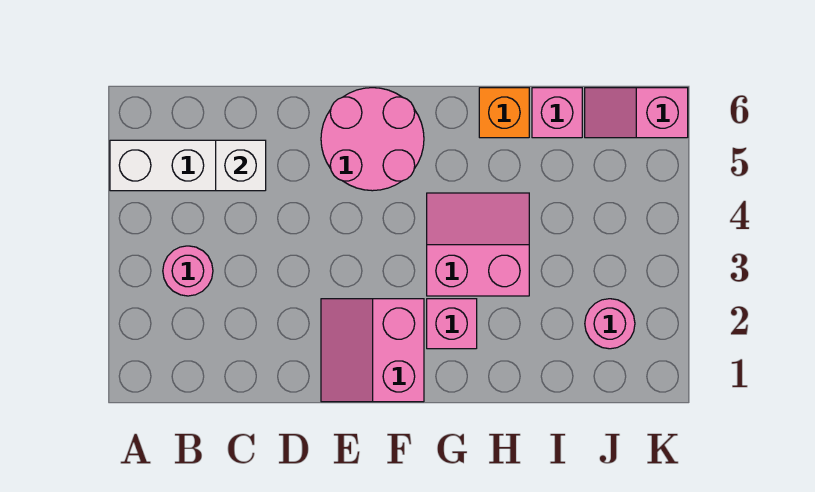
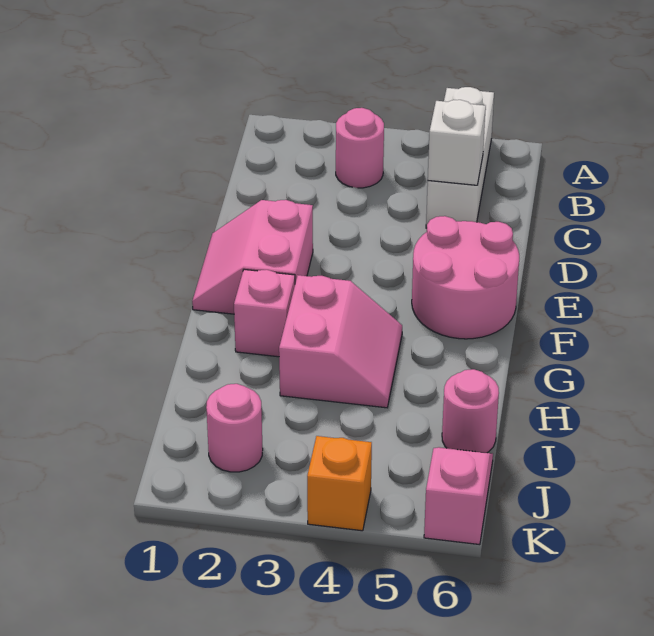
pink 2x2 slope [321,299,424,402] -> pink 2x2 slope turned to [192,200,313,314]
orange 1x1 brick [479,88,529,138] -> orange 1x1 brick moved to [307,436,372,531]
pink 1x1 brick [532,88,582,138] -> pink 1x1 round brick [442,369,499,453]

